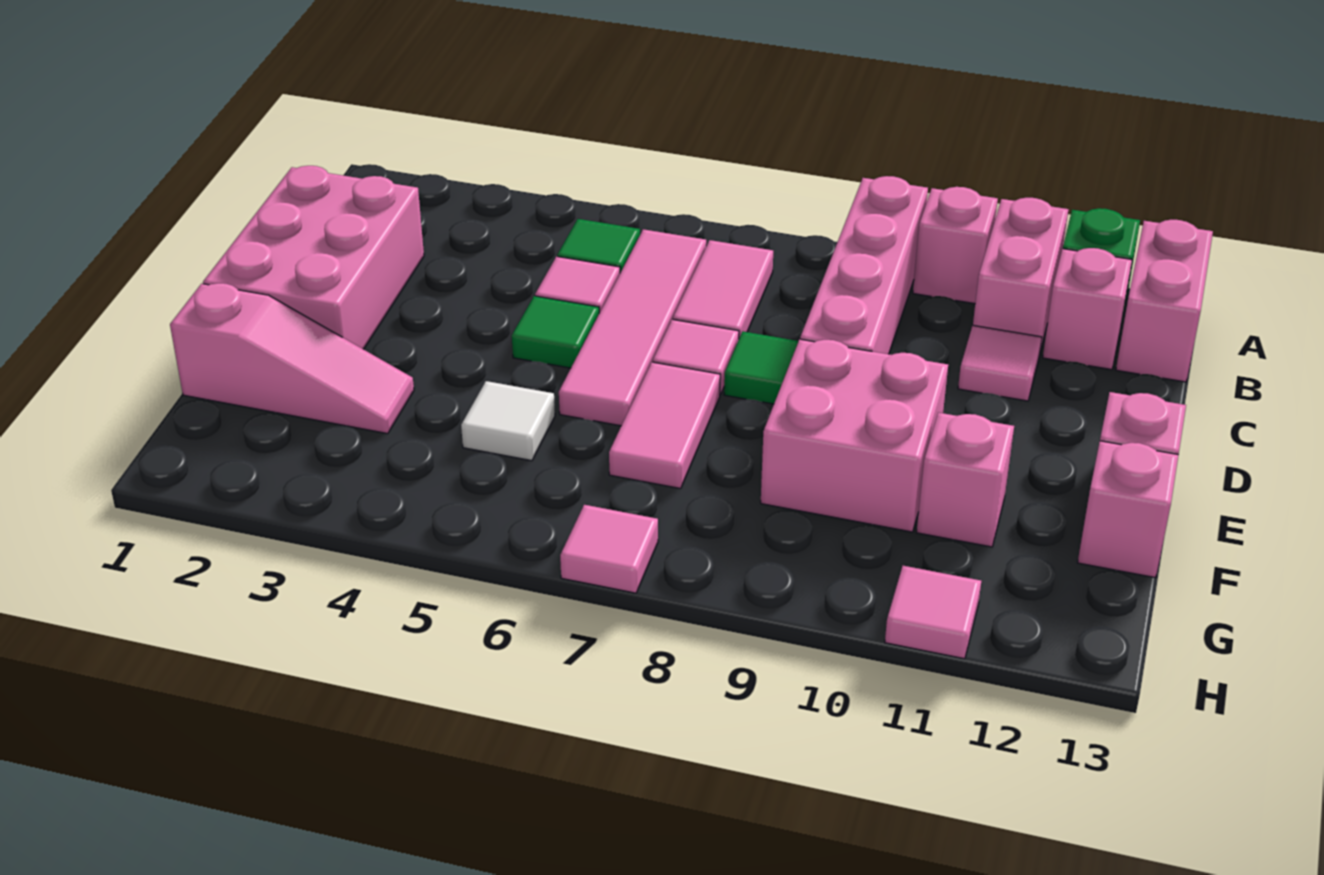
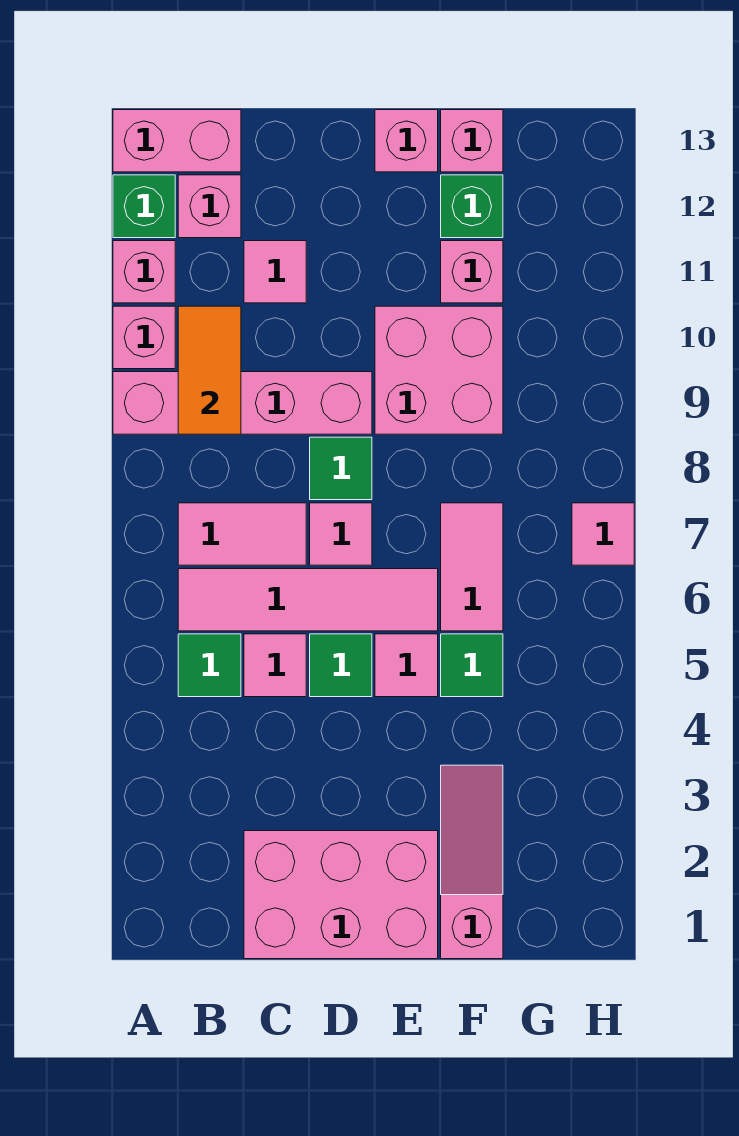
pink 1x2 brick [973,198,1069,355] -> pink 1x1 brick [113,241,175,303]
none -> orange 1x2 tile [178,306,241,434]
pink 1x2 tile [609,362,720,488] -> pink 1x2 tile turned to [441,503,503,631]
white 1x1 tile [461,381,555,461] -> green 1x1 tile [441,634,503,697]
none -> green 1x1 brick [441,175,503,238]
pink 1x1 tile [885,566,981,659] -> pink 1x1 tile moved to [375,634,438,697]

